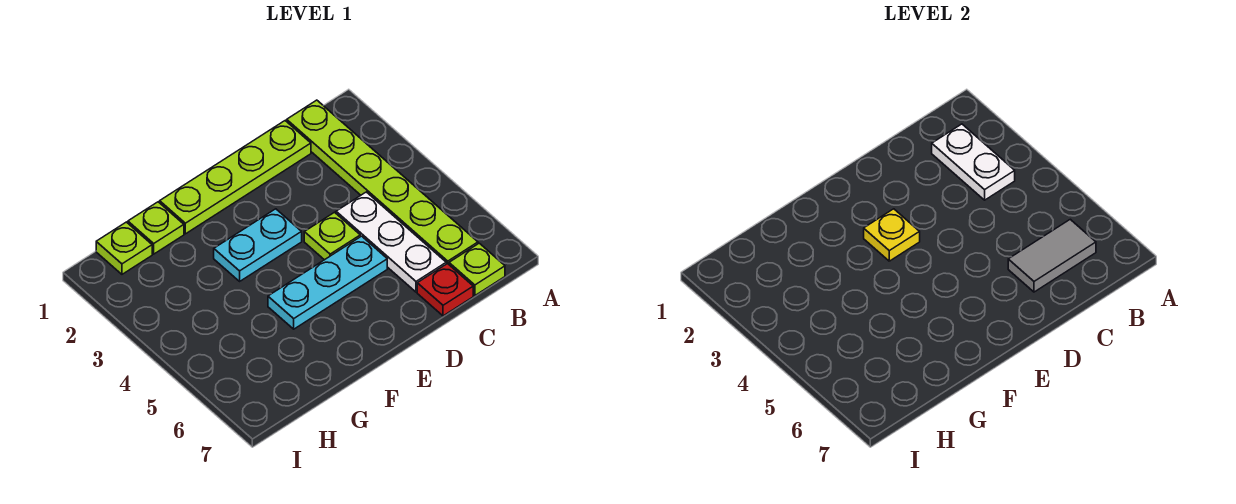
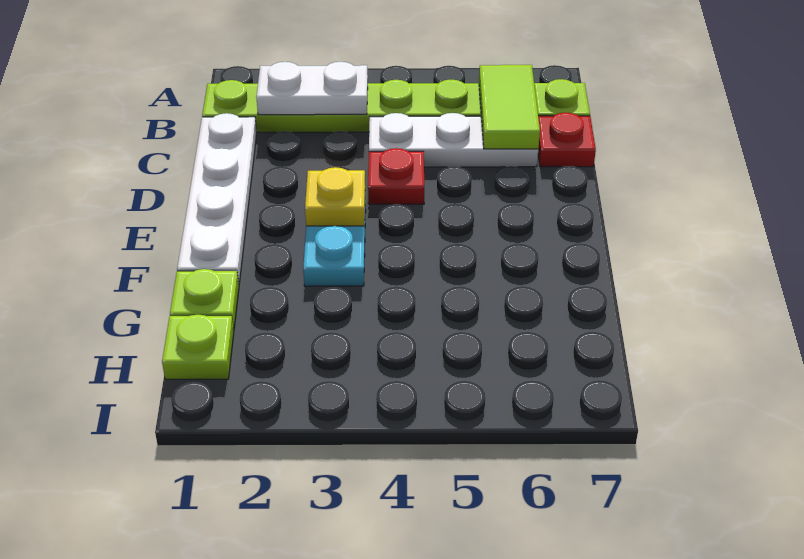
grey 1x2 tile [1008,219,1096,292] -> lime 1x2 tile [479,65,540,149]
lime 1x4 plate [160,121,311,234] -> white 1x4 plate [177,113,257,284]
lime 1x1 plate [304,212,360,260] -> red 1x1 plate [368,148,424,204]
cyan 1x3 plate [268,236,387,329] -> none

